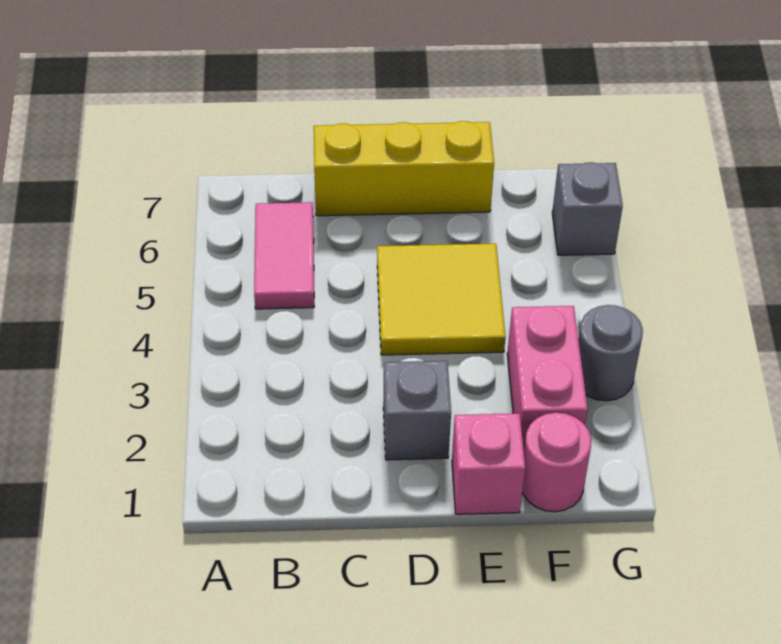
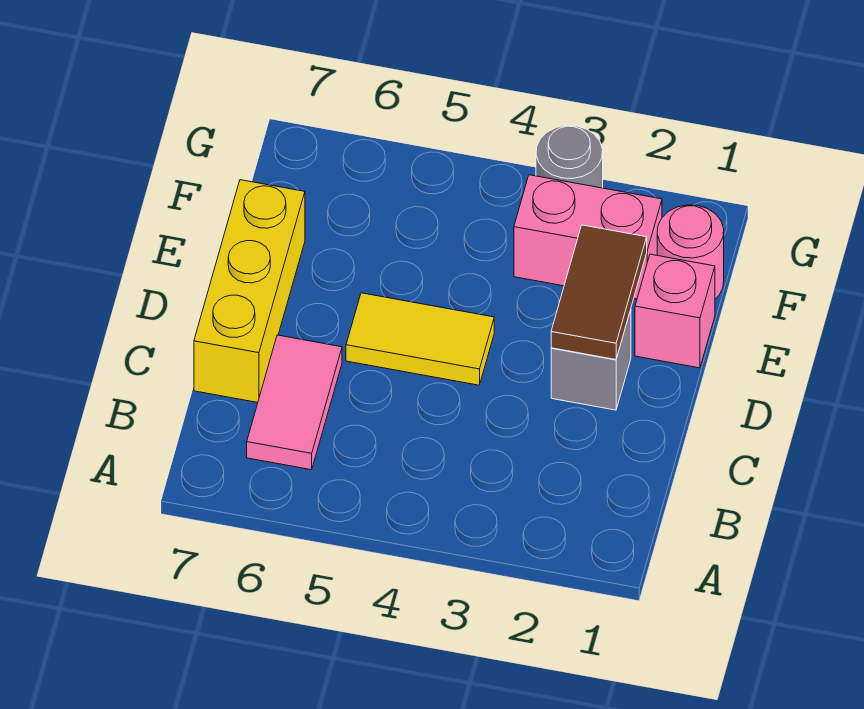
pink 1x2 tile [254,202,314,309] -> pink 1x2 tile turned to [247,335,342,470]
none -> brown 1x2 tile [551,225,647,360]
yellow 2x2 tile [377,244,506,355] -> yellow 1x2 tile [346,293,494,385]
grey 1x1 brick [552,162,623,255] -> none

